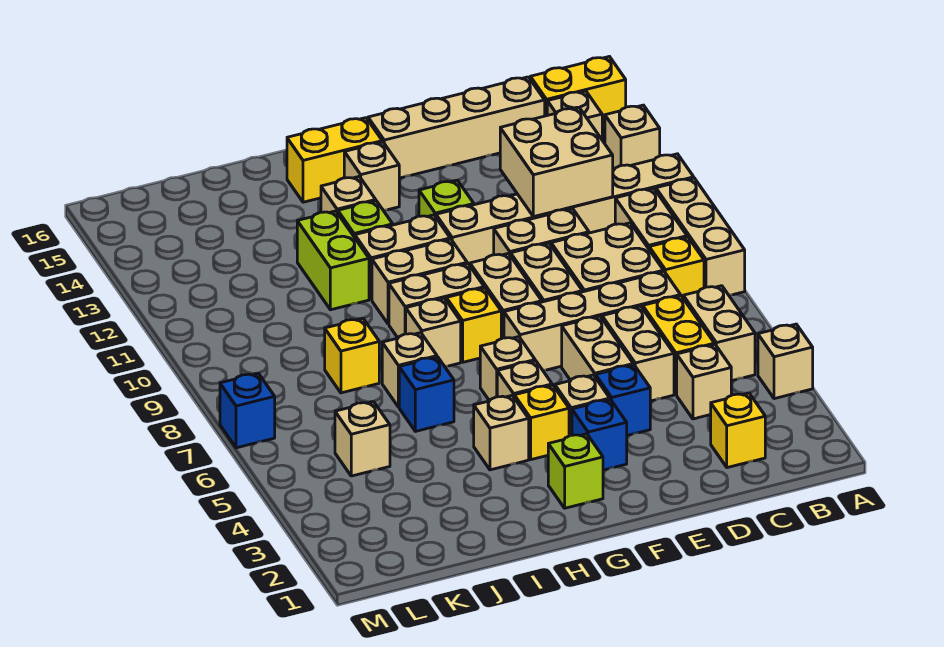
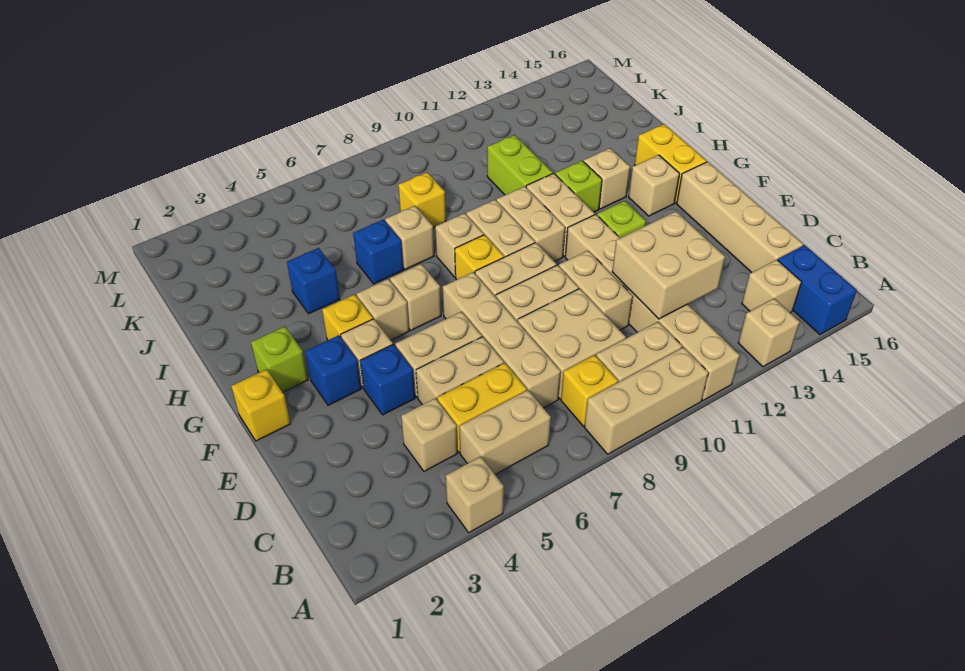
yellow 1x2 brick [530,57,626,127] -> blue 1x2 brick [778,245,857,335]
yellow 1x1 brick [711,393,765,468] -> yellow 1x1 brick moved to [231,369,291,441]
tan 1x1 brick [474,396,529,470] -> none
lime 1x2 brick [297,211,369,310] -> lime 1x2 brick turned to [487,135,553,195]
tan 1x1 brick [335,402,390,476] -> none
blue 1x1 brick [220,373,275,448] -> blue 1x1 brick moved to [287,248,340,314]

